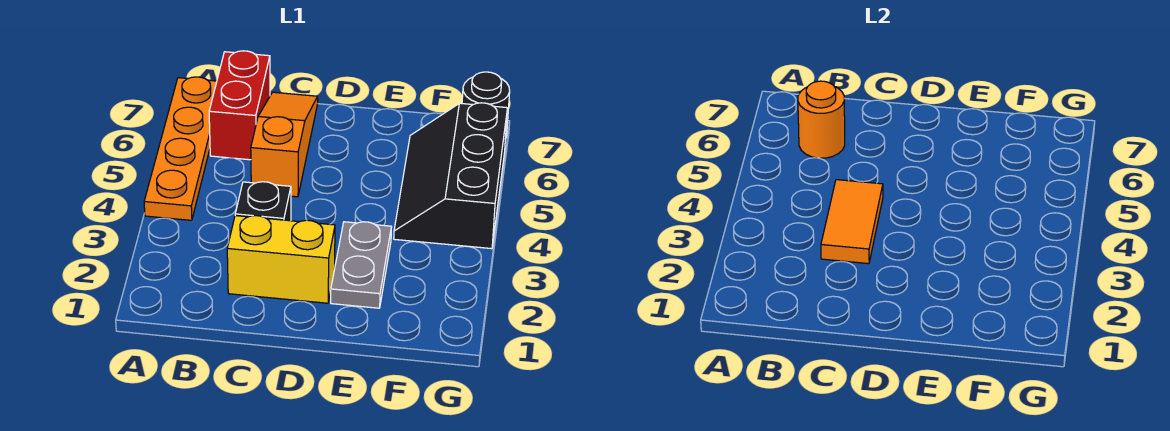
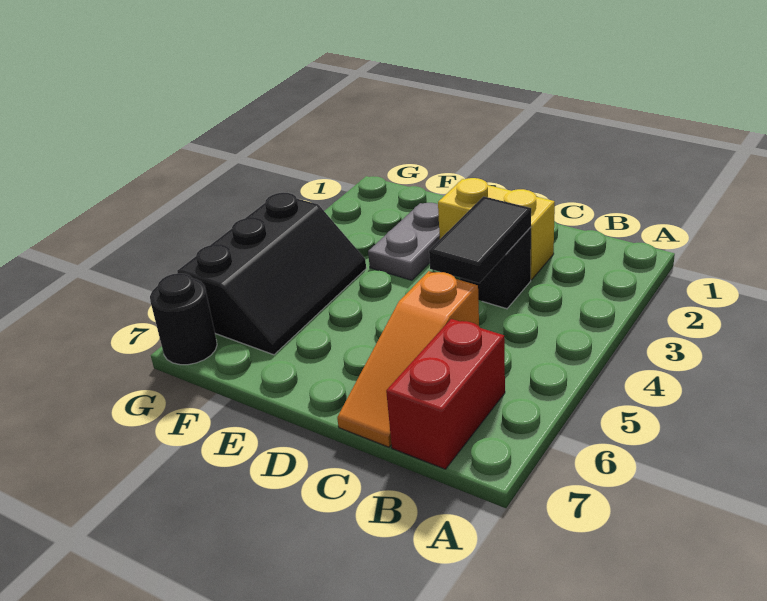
orange 1x4 plate [144,77,217,220] -> none
orange 1x1 round brick [798,81,845,158] -> none
orange 1x2 tile [821,180,883,264] -> black 1x2 tile [429,196,531,283]

